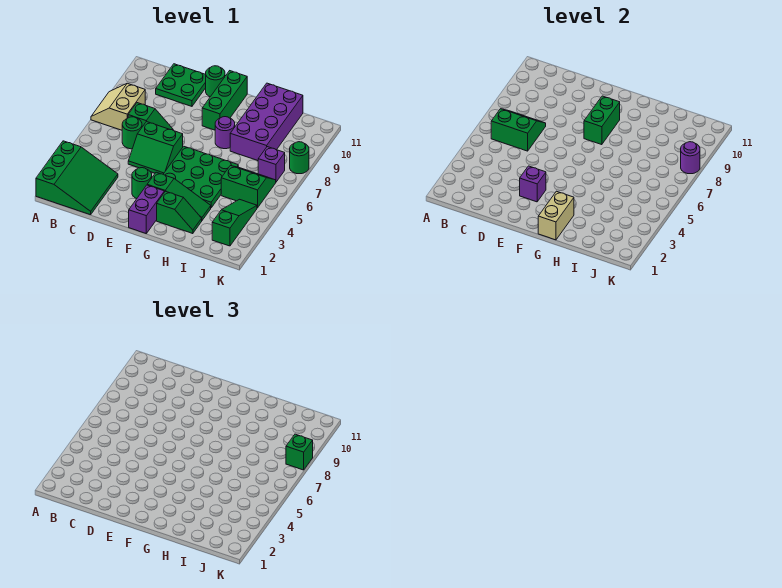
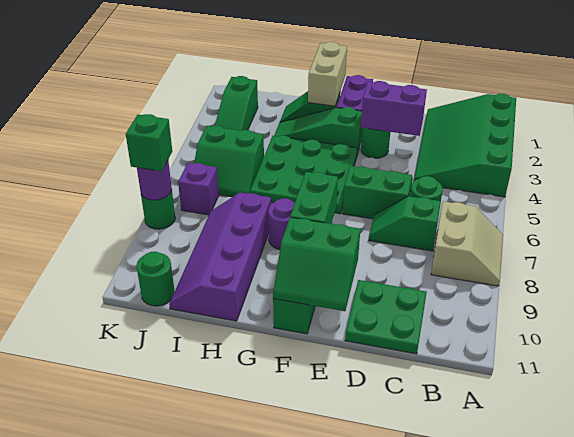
green 3x3 slope [36,141,118,215] -> green 3x4 slope [414,94,516,197]
green 2x2 slope [491,109,546,151] -> green 2x2 slope moved to [273,217,360,311]
purple 1x1 brick [520,166,546,202] -> purple 1x2 brick [361,81,427,136]
green 1x1 round brick [206,66,225,97] -> green 1x1 round brick moved to [136,252,175,306]
purple 2x4 brick [230,83,303,161] -> purple 2x4 slope [169,193,271,321]

